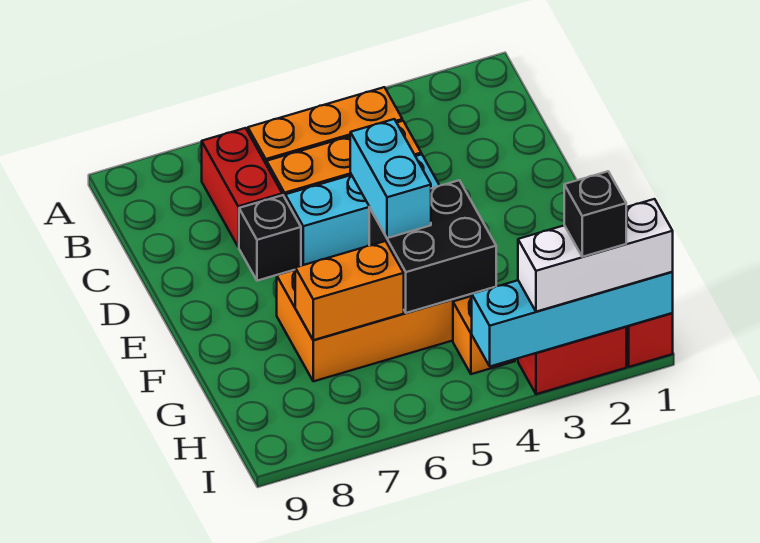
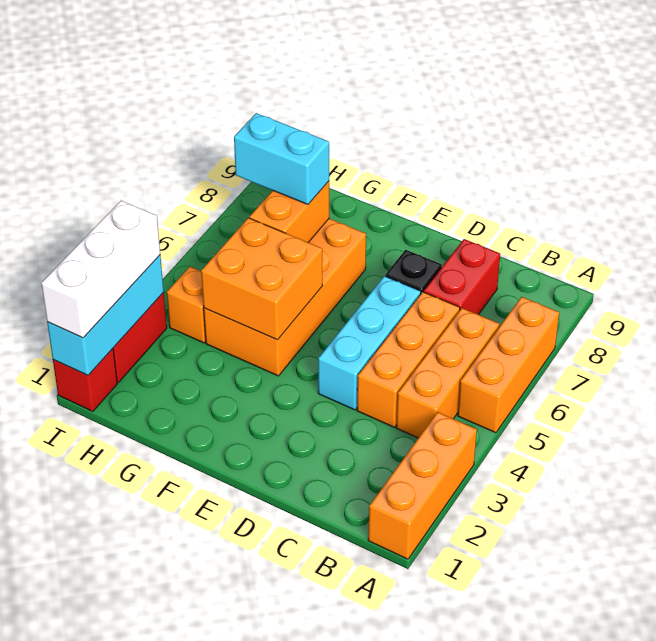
none -> orange 1x3 brick [368,412,477,559]
none -> orange 1x3 brick [458,297,559,433]
red 1x2 brick [202,128,282,247] -> red 1x2 brick turned to [424,239,500,315]
cyan 1x2 brick [350,119,431,238] -> cyan 1x2 brick moved to [234,113,329,204]
black 2x2 brick [369,180,496,313] -> orange 2x2 brick [201,218,323,340]
cyan 1x4 brick [472,272,673,366] -> cyan 1x3 brick [47,255,164,375]
black 1x1 brick [564,171,626,257] -> none

